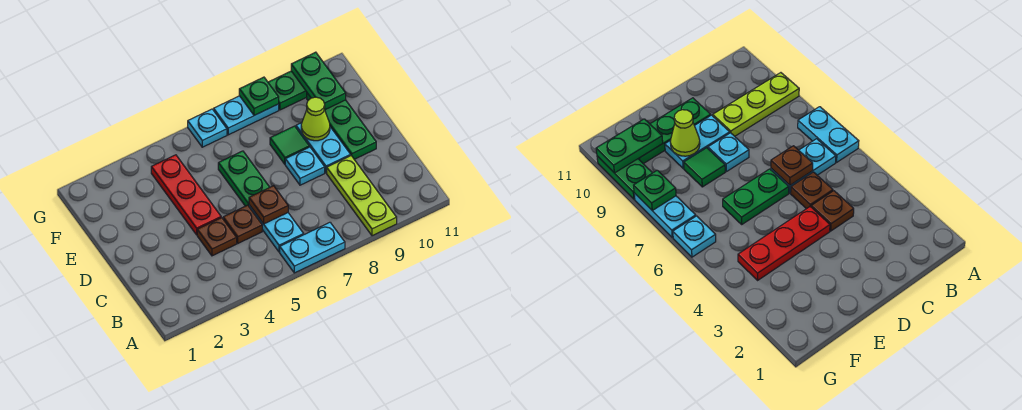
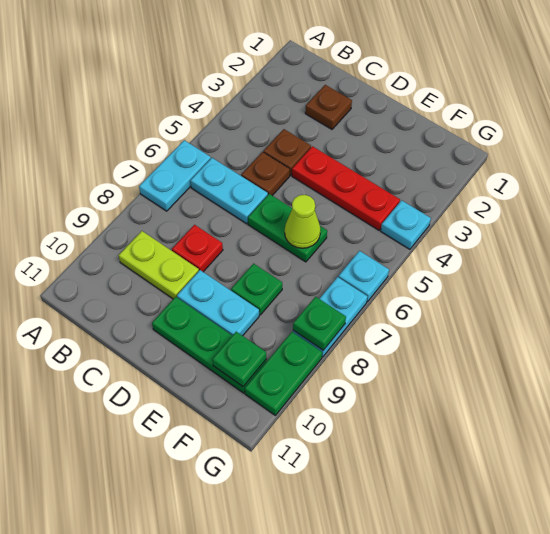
lime 1x3 plate [327,156,397,236] -> lime 1x2 plate [119,231,199,299]
brown 1x1 plate [249,186,288,224] -> brown 1x1 plate moved to [305,85,352,129]
none -> red 1x1 plate [172,225,223,272]
cyan 1x1 plate [285,147,325,185] -> cyan 1x1 plate moved to [381,200,431,249]
green 1x1 tile [270,126,309,164] -> green 1x1 plate [231,264,282,315]
lime 1x1 cone [301,97,330,141] -> lime 1x1 cone moved to [285,195,320,248]
green 1x2 plate [291,52,346,110] -> green 1x1 plate [212,332,267,386]

